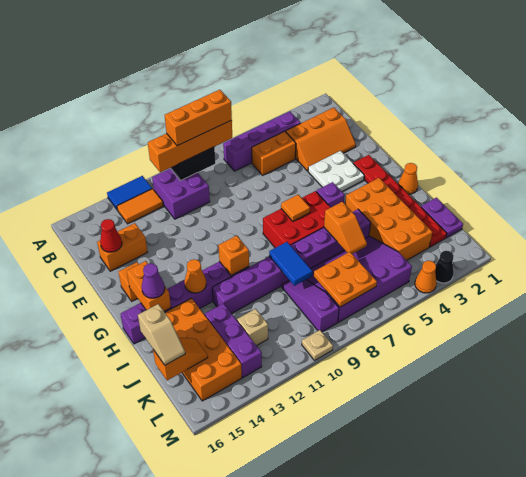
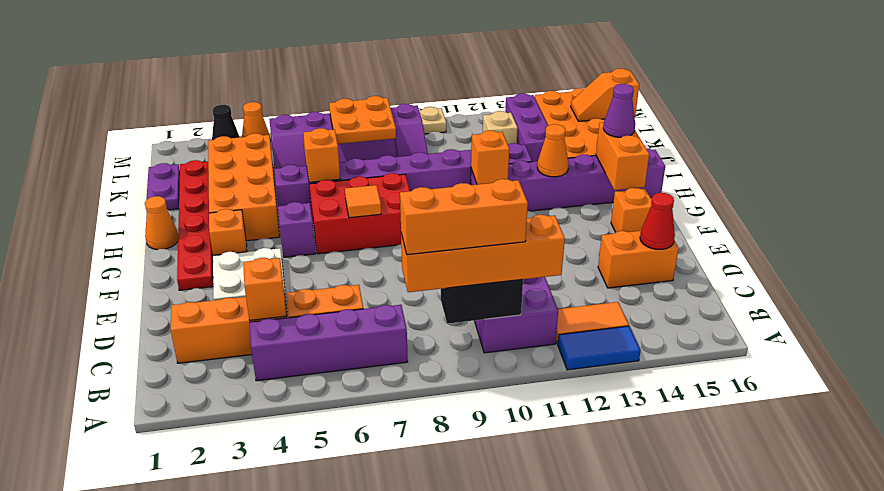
none -> orange 1x1 brick [243,258,286,320]
none -> orange 1x1 brick [209,209,247,255]
blue 1x2 tile [269,242,312,286] -> none
tan 1x2 slope [138,304,185,365] -> none

